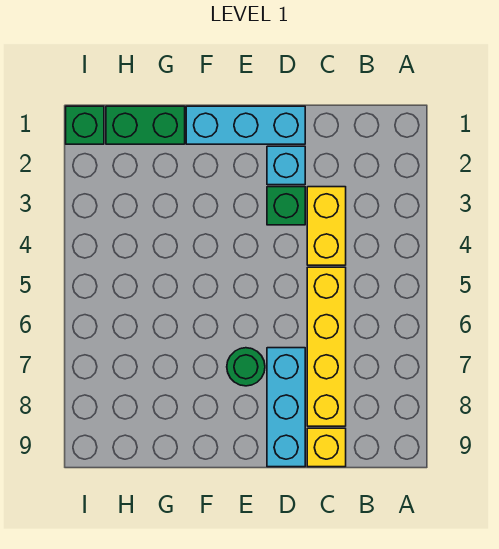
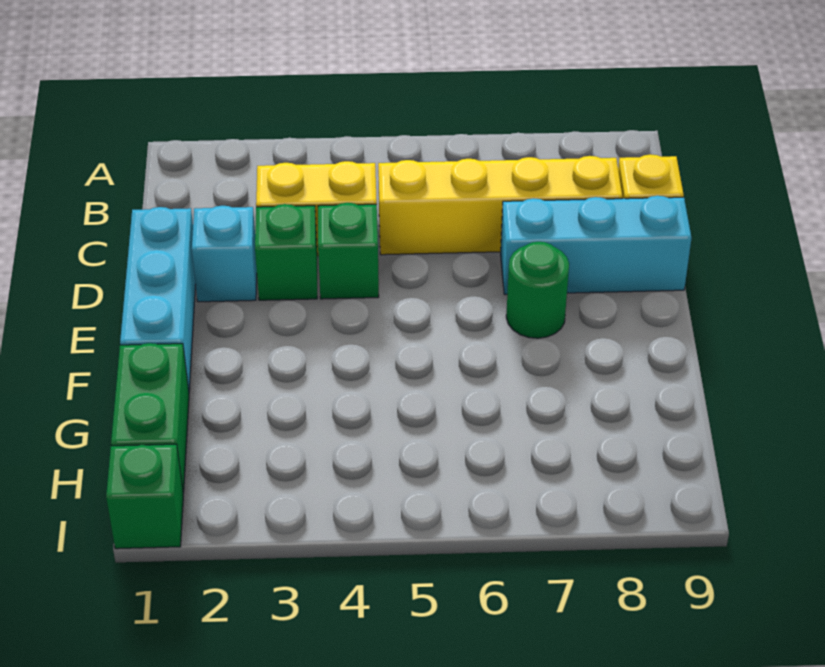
none -> green 1x1 brick [318,203,379,299]

